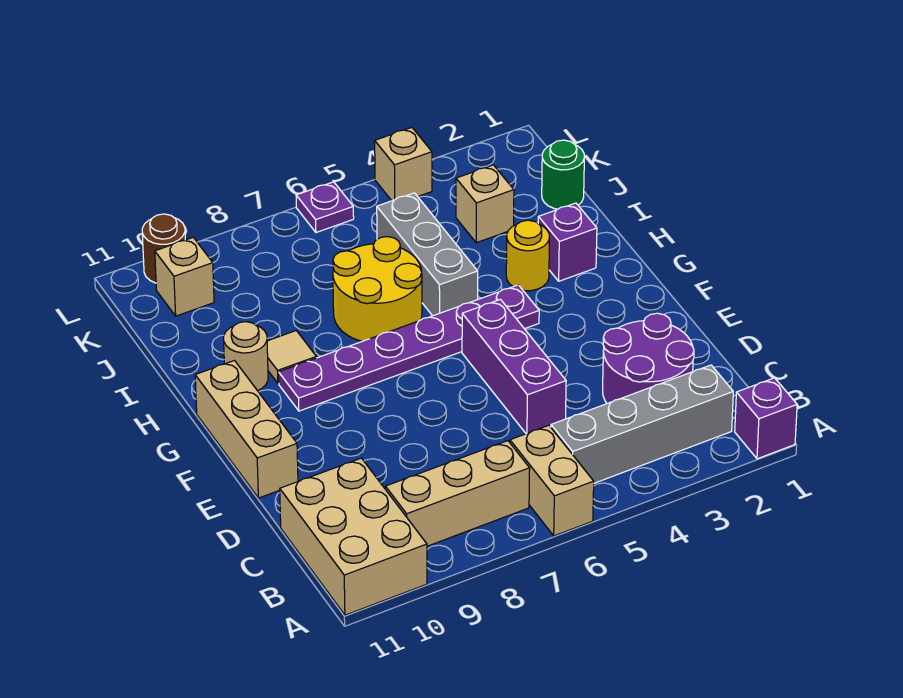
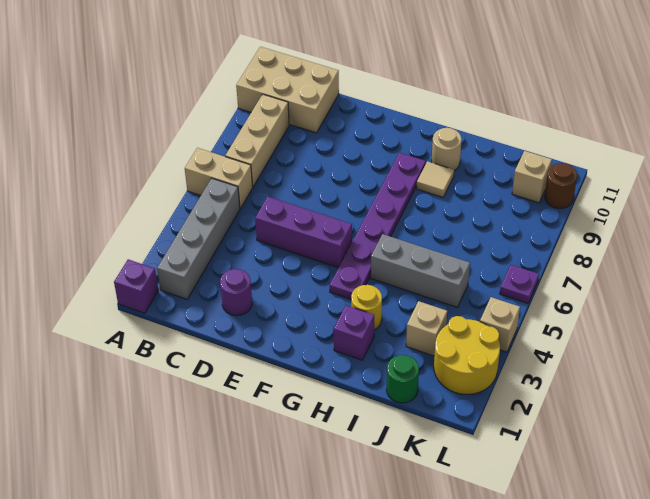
purple 2x2 round brick [603,313,694,403] -> purple 1x1 round brick [220,269,252,316]
tan 1x3 brick [195,361,298,498] -> none
yellow 2x2 round brick [333,237,422,341] -> yellow 2x2 round brick moved to [434,316,500,394]

